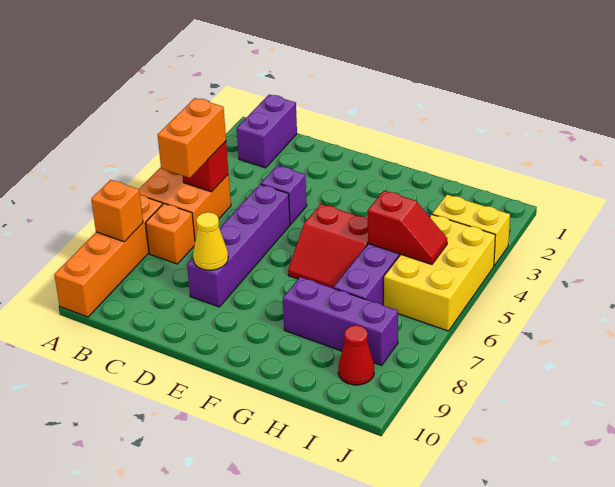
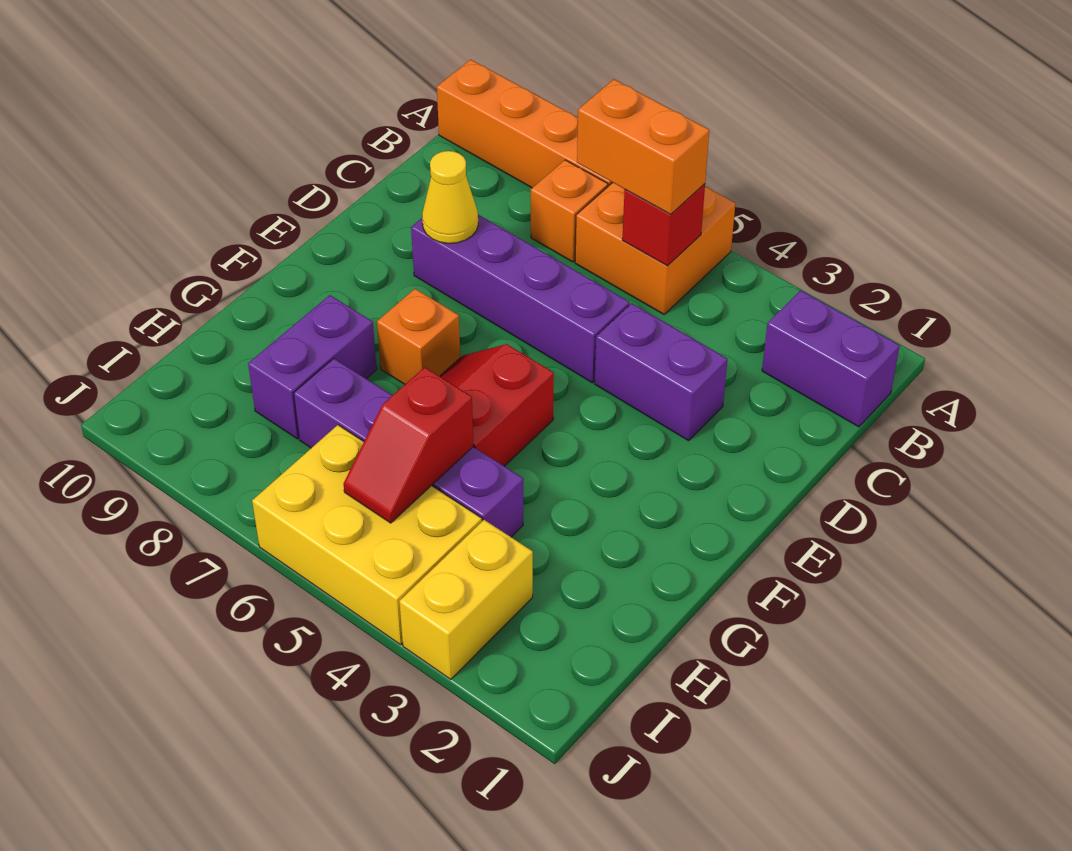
orange 1x1 brick [91,180,143,242] -> orange 1x1 brick moved to [377,289,460,384]
purple 1x1 brick [261,165,307,224] -> purple 1x2 brick [595,303,728,441]
purple 1x3 brick [283,277,398,365] -> purple 1x2 brick [248,295,377,439]
red 1x1 cone [338,325,374,385] -> none

